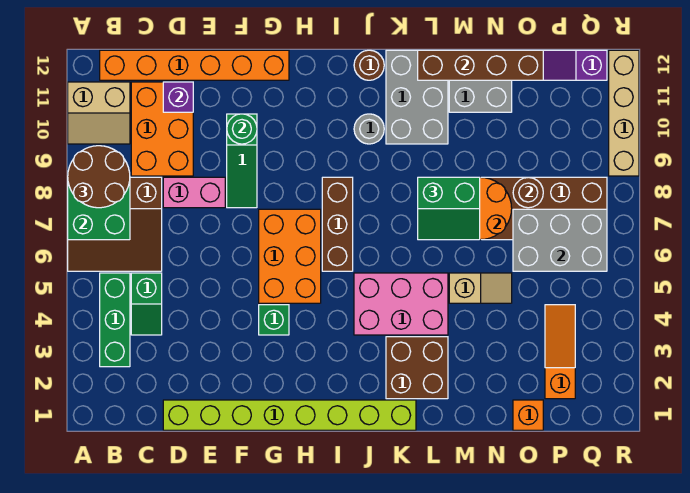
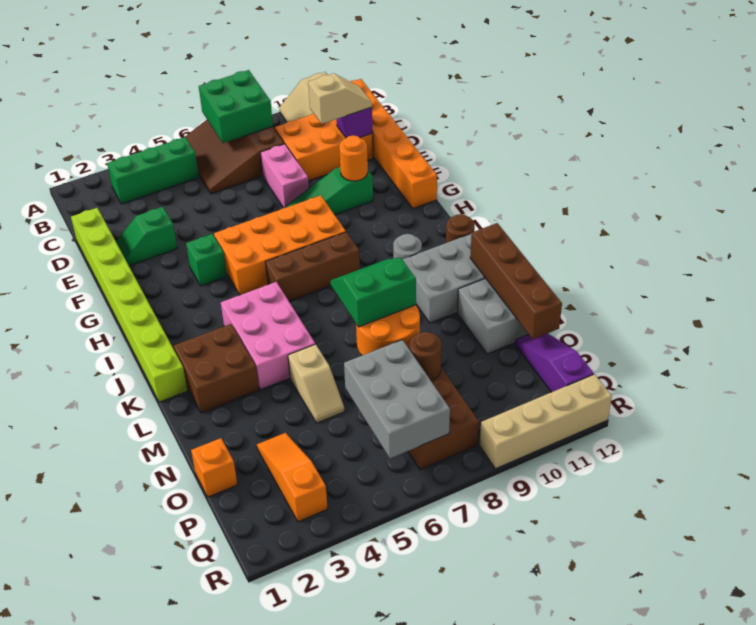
brown 2x2 round brick [68,146,130,208] -> none
green 1x2 slope [131,273,162,335] -> green 1x2 slope moved to [116,207,177,266]
none -> tan 1x2 slope [308,73,372,124]
green 1x1 round brick [227,114,257,144] -> orange 1x1 round brick [339,135,368,181]
orange 2x3 brick [259,209,321,303] -> orange 2x4 brick [214,195,346,295]
green 2x2 slope [418,177,480,240] -> green 2x2 slope turned to [331,258,416,327]
orange 1x3 slope [545,305,575,399] -> orange 1x3 slope turned to [257,433,328,522]

